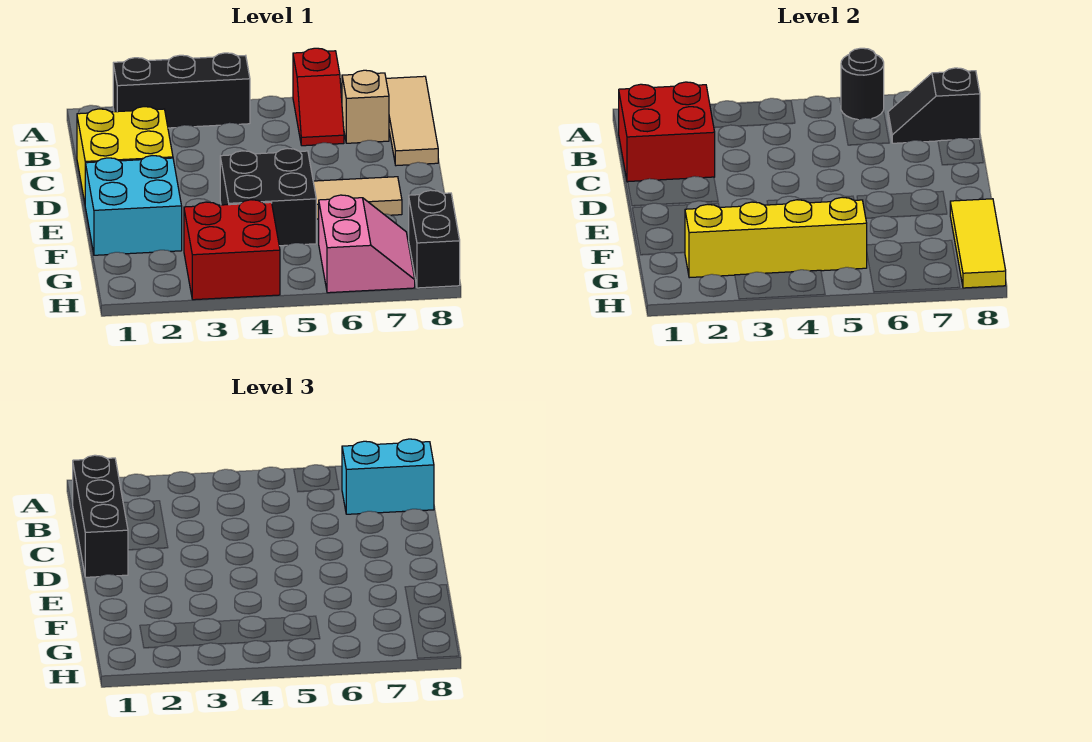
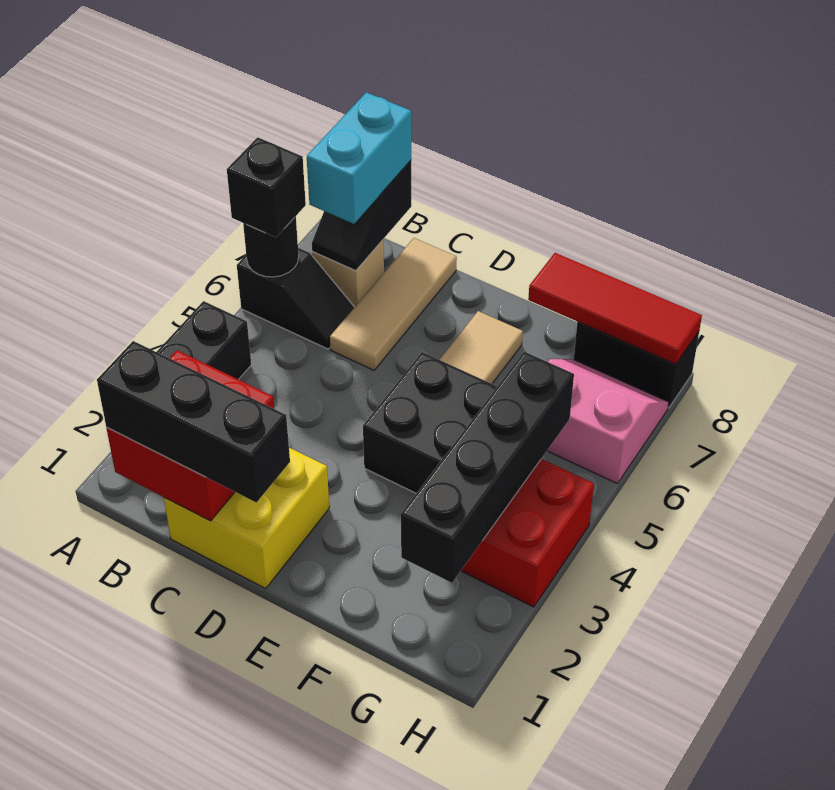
red 1x2 slope [293,48,344,146] -> black 1x2 slope [237,248,354,349]
none -> black 1x1 brick [227,137,306,237]
tan 1x3 tile [386,76,438,166] -> tan 1x3 tile turned to [330,238,457,370]
cyan 2x2 brick [85,156,182,255] -> none
yellow 1x3 tile [950,199,1006,288] -> red 1x3 tile [528,253,702,364]
yellow 1x4 brick [685,197,867,278] -> black 1x4 brick [401,352,574,583]

